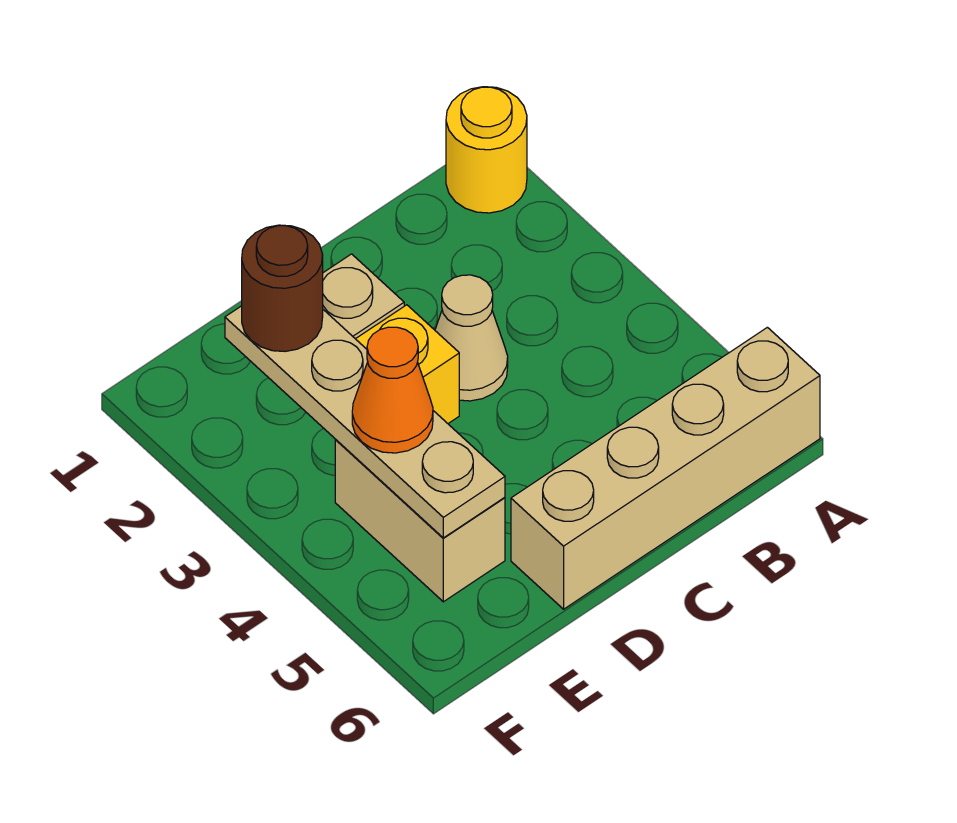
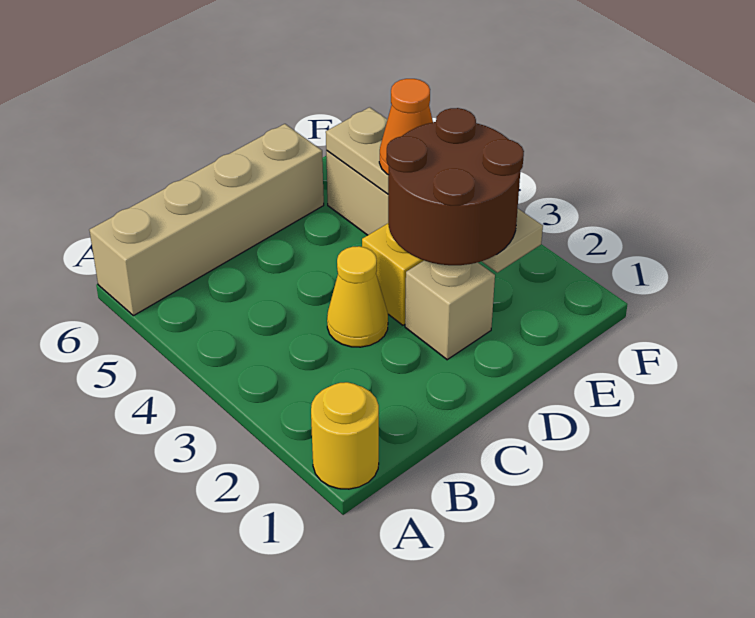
tan 1x1 cone [435,275,508,401] -> yellow 1x1 cone [327,246,388,347]
brown 1x1 round brick [242,225,323,351] -> brown 2x2 round brick [386,108,524,265]

